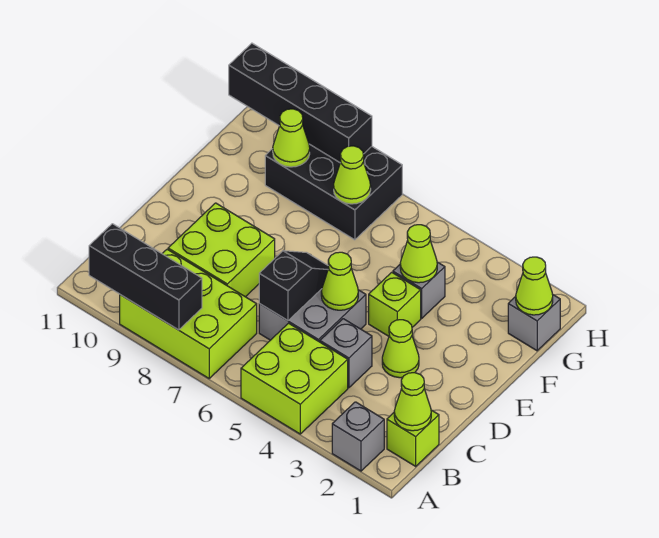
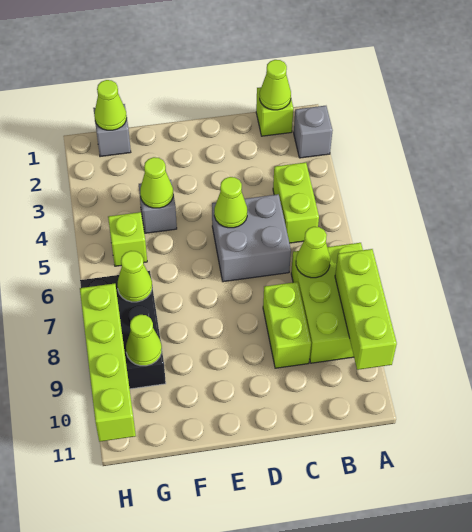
lime 2x2 brick [241,323,348,434] -> lime 1x2 brick [273,162,319,243]
black 1x3 brick [89,224,202,330] -> lime 1x3 brick [335,249,397,370]
grey 1x1 brick [320,319,372,388] -> none
black 1x2 slope [259,251,329,321] -> none
lime 2x2 brick [168,203,275,297] -> lime 1x2 brick [263,282,311,368]
lime 1x1 cone [382,320,419,378] -> lime 1x1 cone moved to [296,227,330,278]
lime 1x1 brick [369,272,421,336] -> lime 1x1 brick moved to [108,212,147,266]
black 1x4 brick [229,43,372,162] -> lime 1x4 brick [80,284,136,442]

